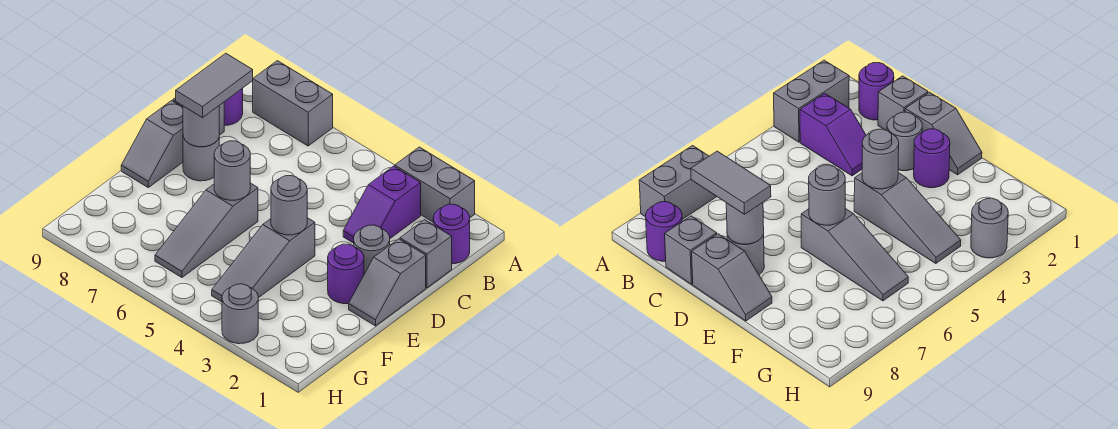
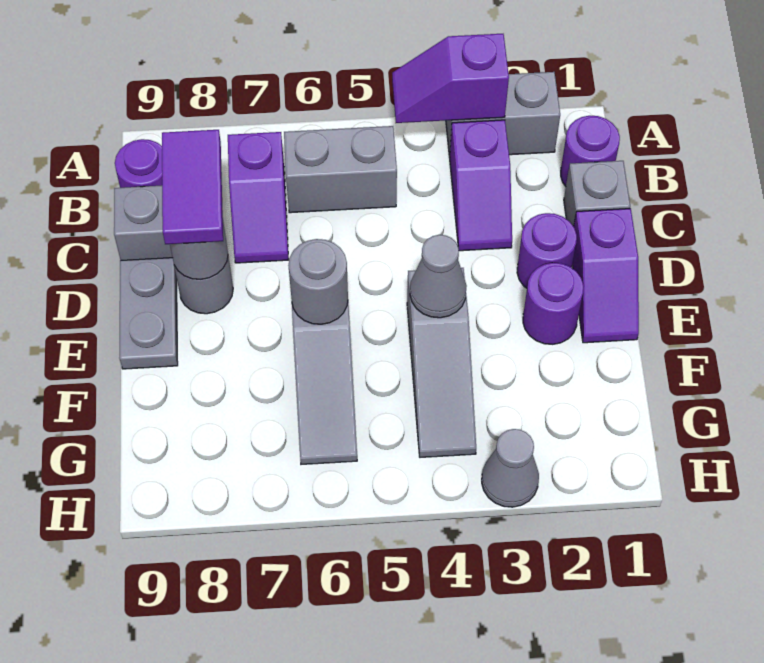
none -> purple 1x2 slope [392,34,509,123]
grey 1x2 brick [253,61,333,146] -> grey 1x2 brick moved to [284,126,397,213]
none -> purple 1x2 slope [228,132,289,263]
grey 1x2 tile [176,53,253,118] -> purple 1x2 tile [162,130,223,244]
grey 1x2 slope [349,239,426,326] -> purple 1x2 slope [572,209,639,343]
grey 1x1 round brick [354,225,390,274] -> purple 1x1 round brick [517,213,577,288]
grey 1x2 slope [121,101,183,187] -> grey 1x2 plate [119,258,178,369]
grey 1x1 round brick [271,176,307,235] -> grey 1x1 cone [410,235,467,318]
grey 1x1 round brick [222,284,258,344] -> grey 1x1 cone [482,429,539,507]

